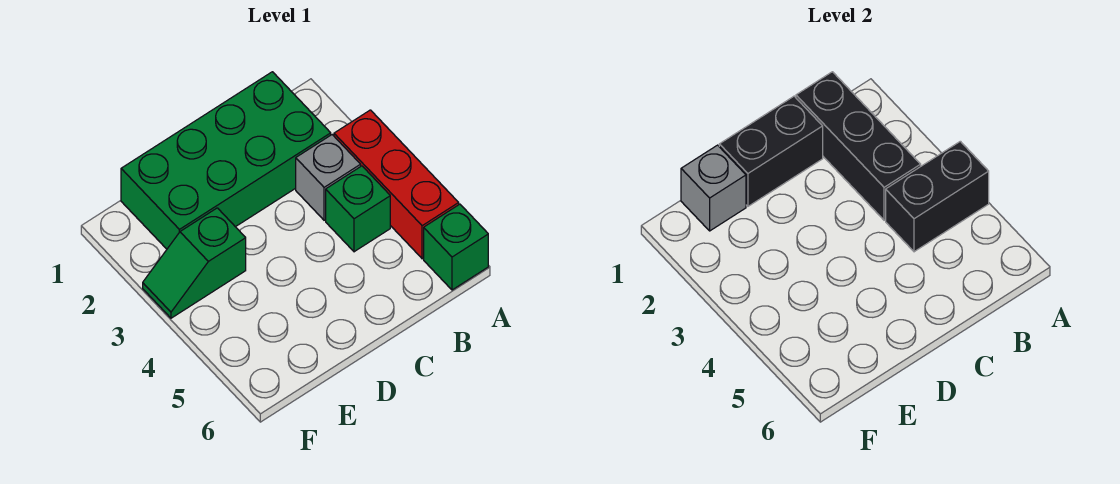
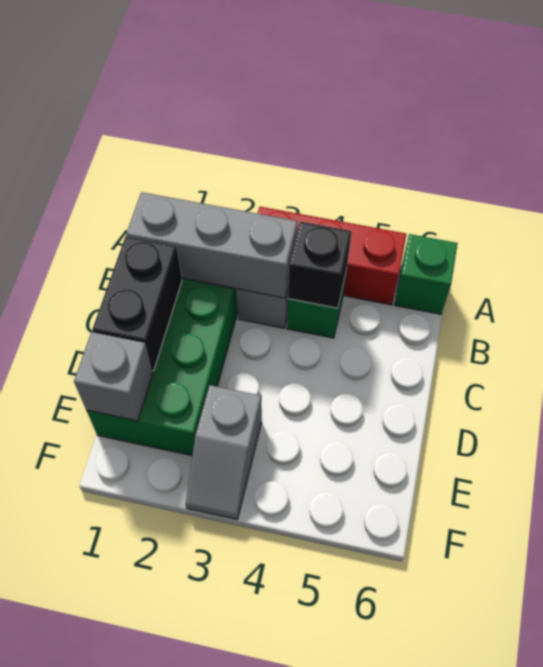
black 1x2 brick [886,141,989,252] -> black 1x1 brick [288,222,352,308]
black 1x3 brick [796,72,921,220] -> grey 1x3 brick [126,192,297,298]
green 1x2 slope [143,208,246,318] -> grey 1x2 slope [185,385,262,519]

